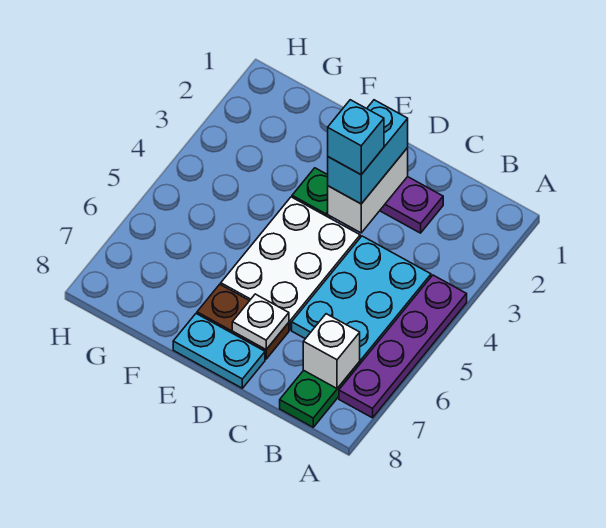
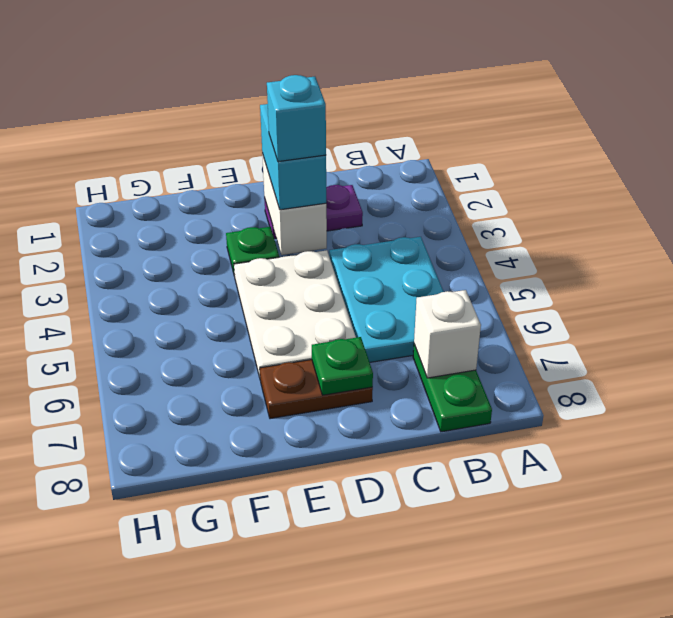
purple 1x4 plate [339,275,467,418] -> none
white 1x1 plate [232,294,289,349] -> green 1x1 plate [312,337,373,395]
cyan 1x2 plate [173,314,265,388] -> none

